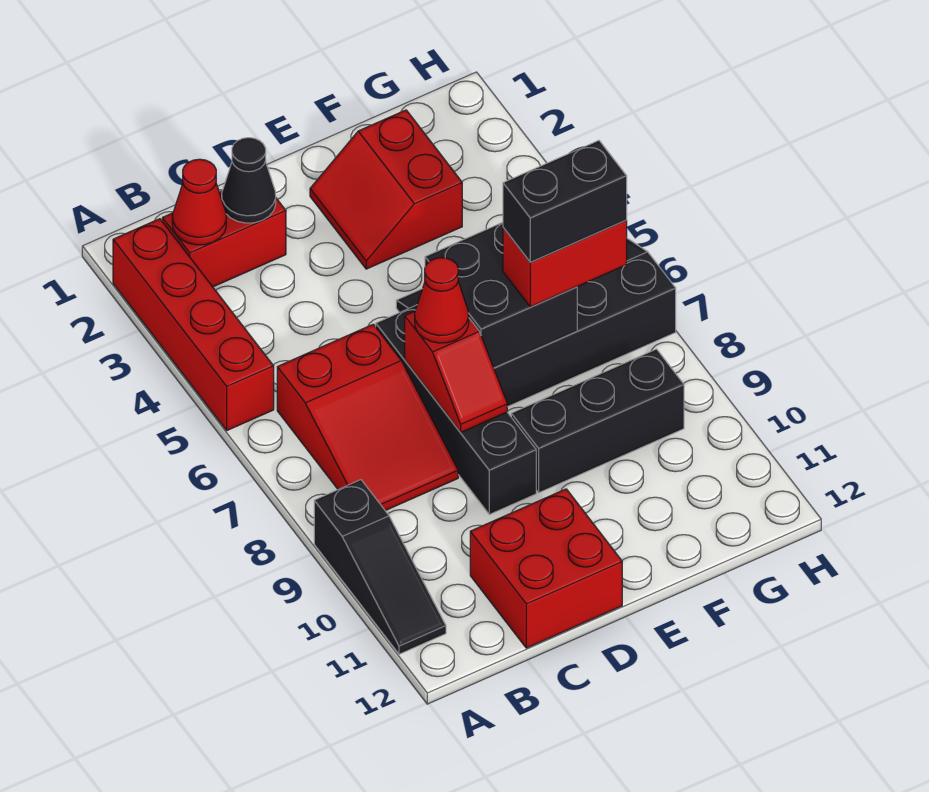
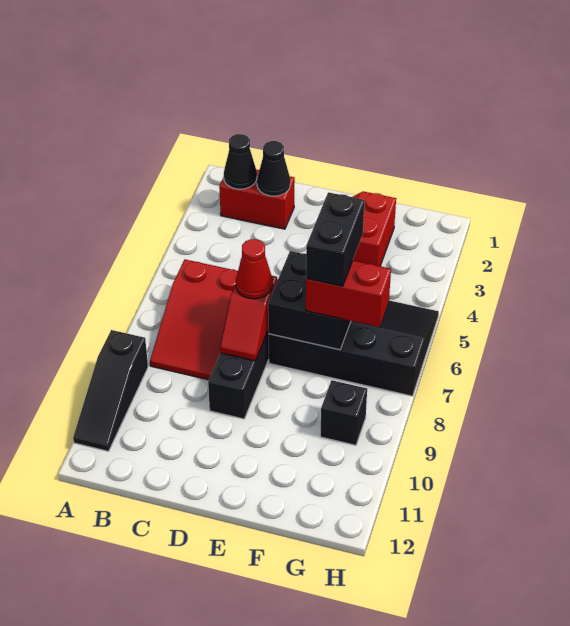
red 1x4 brick [113,219,274,430] -> none
red 1x1 cone [172,159,226,245] -> black 1x1 cone [224,134,257,189]
red 2x2 brick [470,489,622,648] -> none
black 1x3 brick [511,349,684,493] -> black 1x1 brick [320,380,367,445]
black 1x2 brick [503,141,627,262] -> black 1x2 brick turned to [306,192,365,286]

